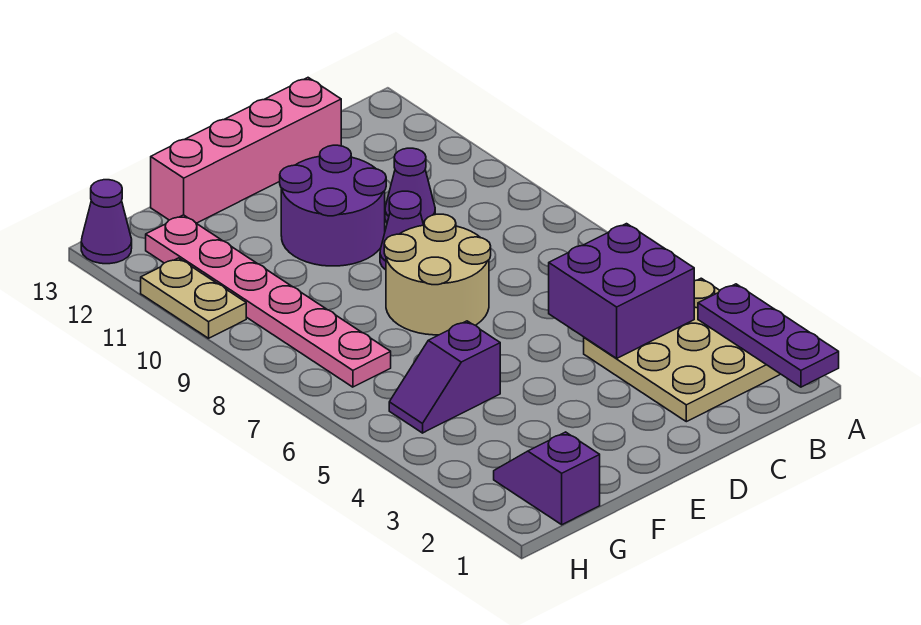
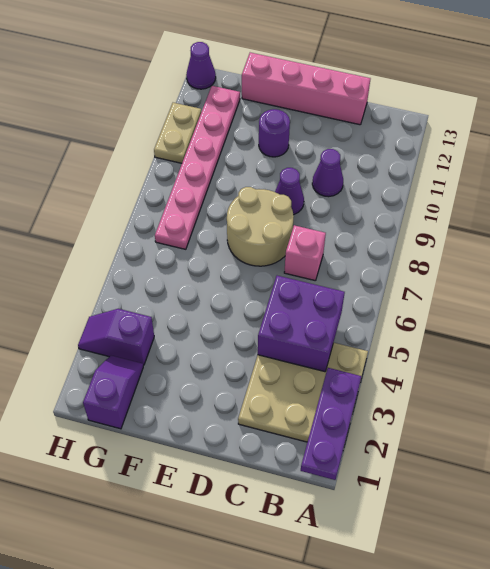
none -> pink 1x1 brick [284,225,326,281]
purple 2x2 round brick [280,145,386,266] -> purple 1x1 round brick [259,109,290,157]
purple 1x2 slope [389,321,500,433] -> purple 1x2 slope moved to [78,309,154,365]

